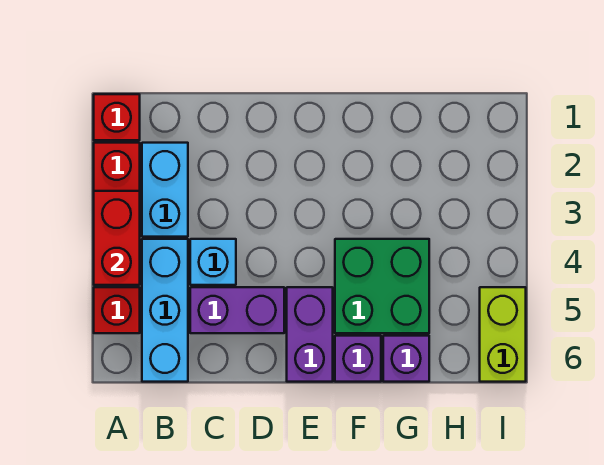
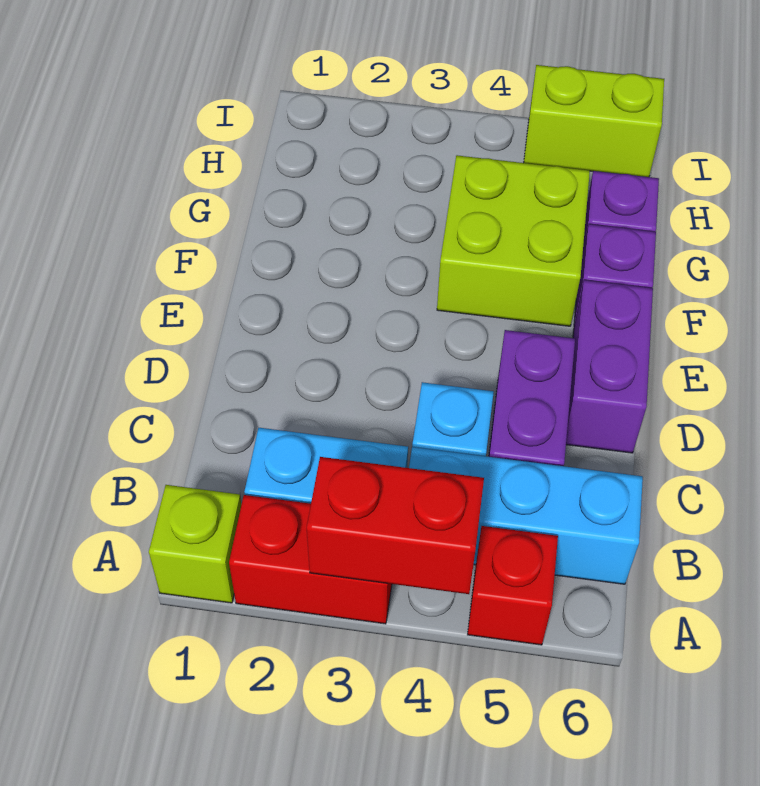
red 1x1 brick [94,94,140,140] -> lime 1x1 brick [149,485,241,603]
purple 1x2 brick [287,287,333,382] -> purple 1x2 brick turned to [566,280,653,453]
green 2x2 brick [335,239,429,333] -> lime 2x2 brick [437,155,590,326]

